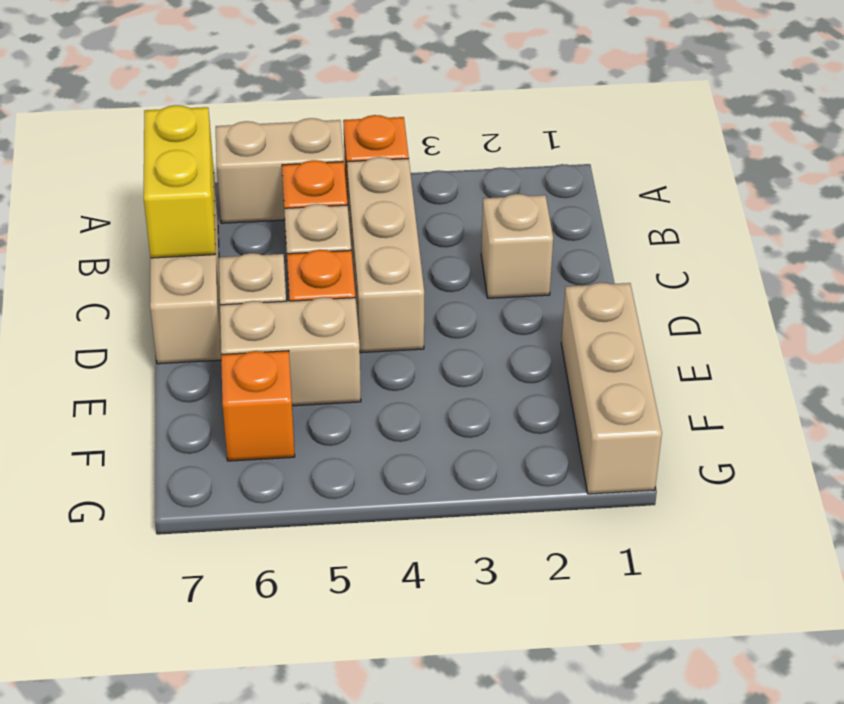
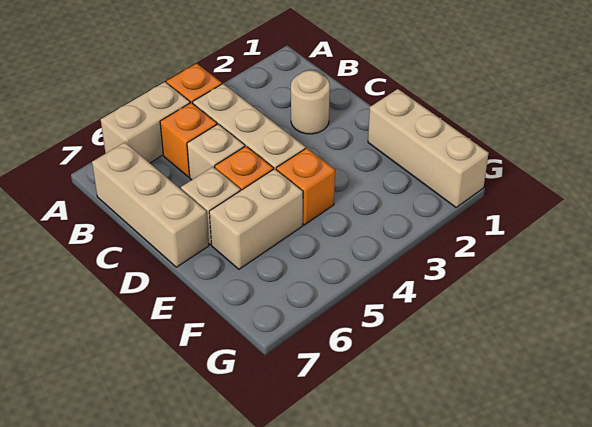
yellow 1x2 brick [144,105,215,258] -> none
tan 1x1 brick [481,194,553,298] -> tan 1x1 round brick [291,70,330,134]
orange 1x1 brick [221,351,295,461] -> orange 1x1 brick moved to [276,148,335,225]

